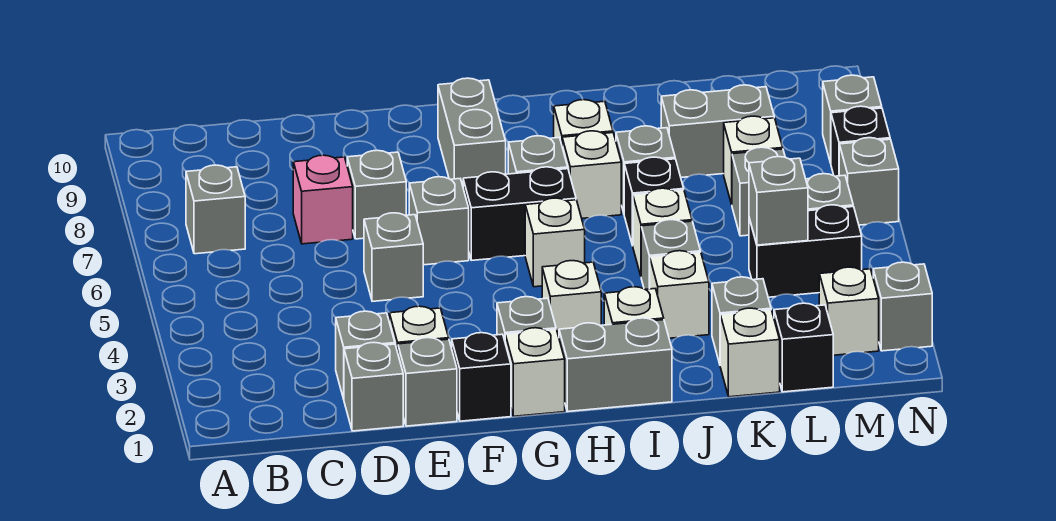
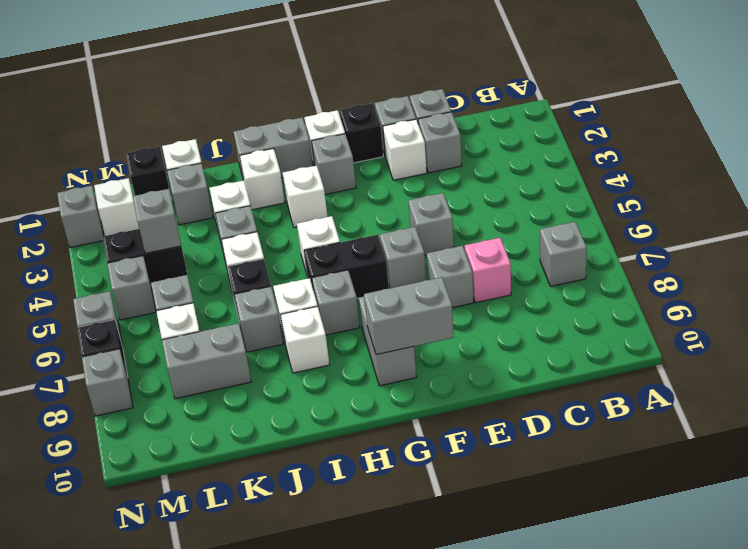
none -> grey 1x2 brick [364,277,454,355]

